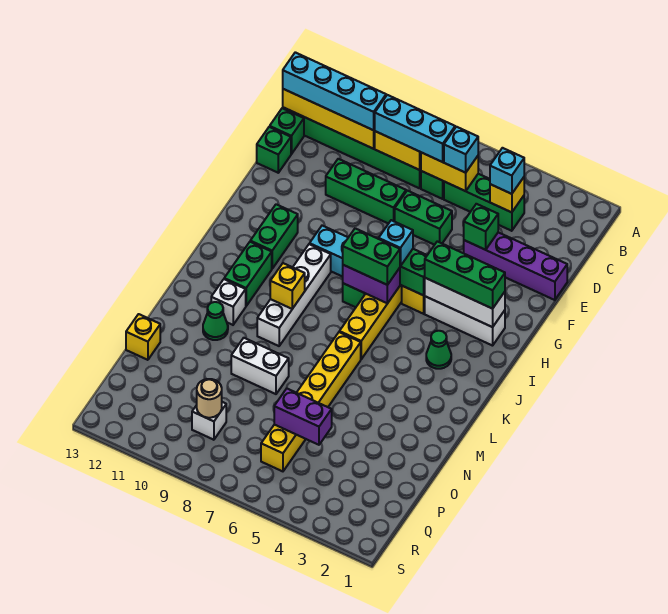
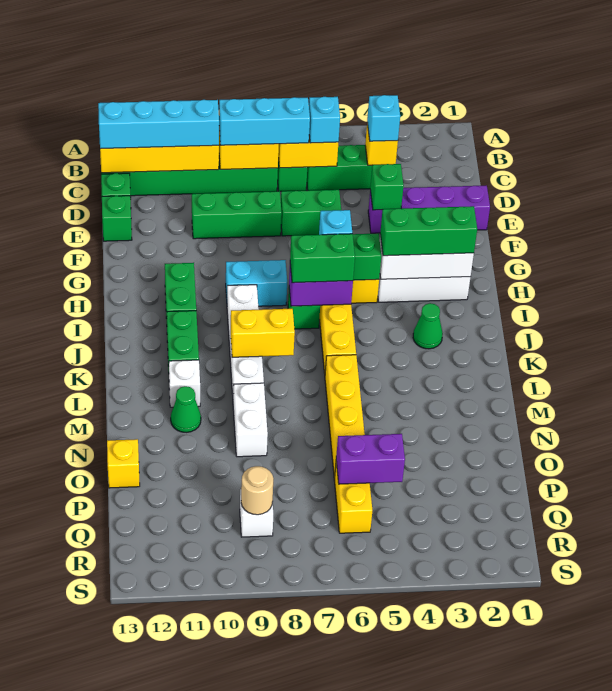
yellow 1x1 brick [270,263,305,309] -> yellow 1x2 brick [231,309,295,357]
white 1x2 brick [231,338,289,394] -> white 1x2 brick turned to [233,383,268,457]

